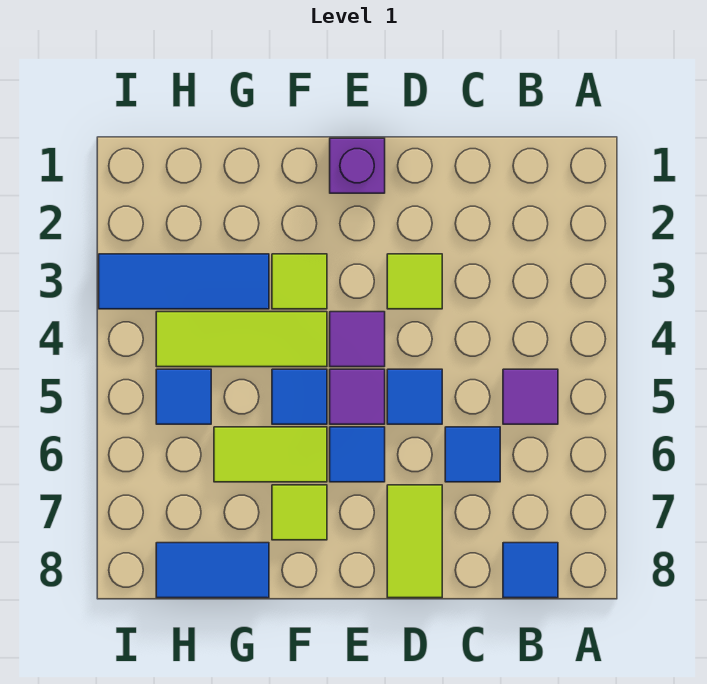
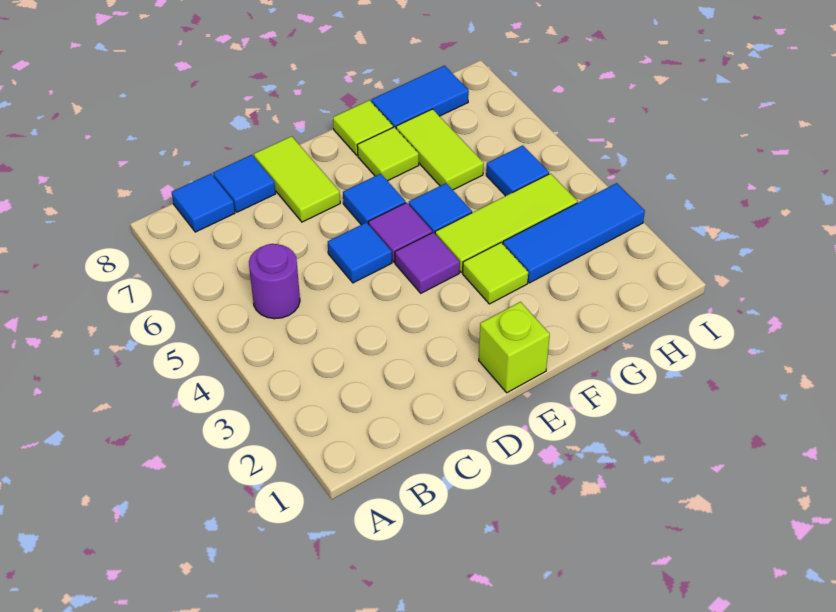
purple 1x1 tile [503,369,558,424] -> purple 1x1 round brick [249,244,300,319]
blue 1x1 tile [445,427,500,482] -> blue 1x1 tile moved to [213,155,276,212]
lime 1x1 tile [387,254,442,309] -> lime 1x1 tile moved to [333,100,393,155]
purple 1x1 brick [330,138,385,193] -> lime 1x1 brick [479,302,550,393]
lime 1x2 tile [214,427,327,482] -> lime 1x2 tile turned to [396,109,484,190]

